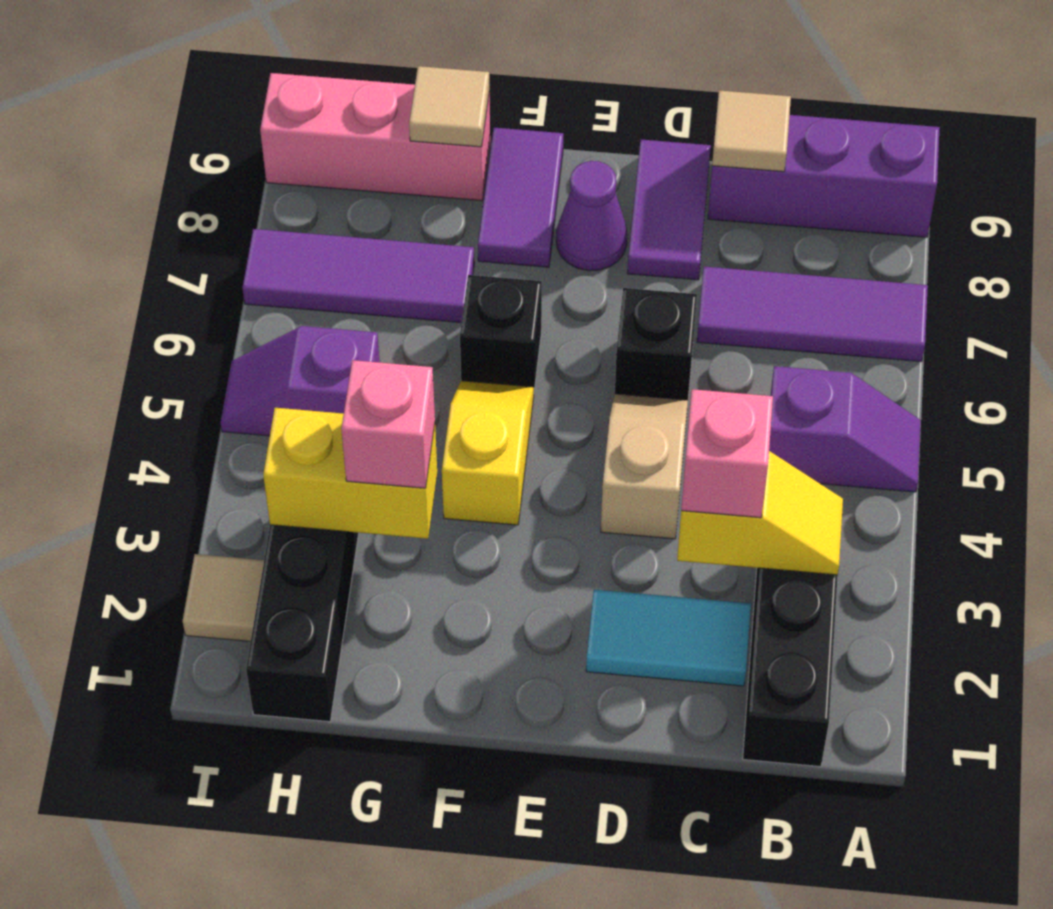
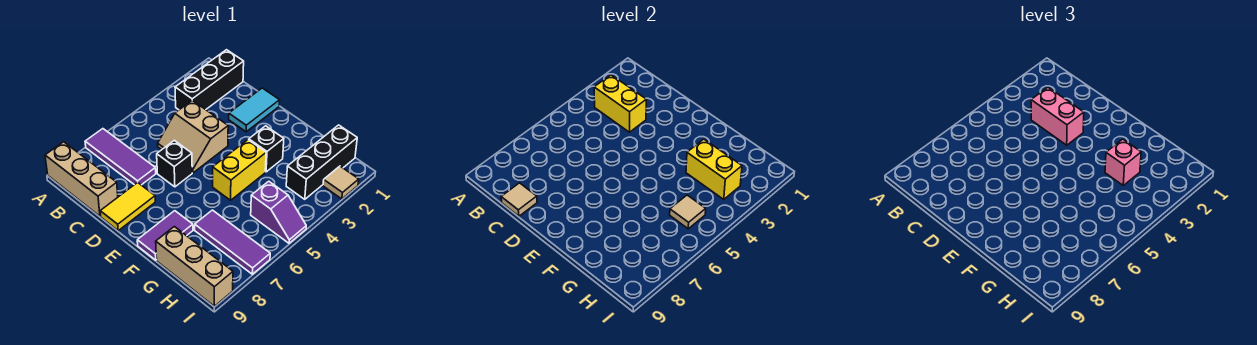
purple 1x2 slope [769,366,921,492] -> none
purple 1x3 brick [708,115,940,237] -> tan 1x3 brick [45,142,118,216]
yellow 1x2 slope [677,451,843,575] -> yellow 1x2 brick [594,75,646,132]
cyan 1x2 tile [586,590,751,686] -> cyan 1x2 tile turned to [229,88,280,132]
pink 1x1 brick [681,389,773,518] -> pink 1x2 brick [1031,87,1084,145]
tan 1x2 slope [601,394,688,539] -> tan 2x2 slope [158,100,228,173]
purple 1x2 tile [628,140,711,280] -> yellow 1x2 tile [100,182,155,231]
purple 1x1 cone [556,161,627,271] -> none
yellow 1x2 slope [442,381,534,525] -> yellow 1x2 brick [213,140,266,200]
black 1x1 brick [460,275,542,390] -> black 1x1 brick moved to [249,126,284,172]
pink 1x3 brick [260,73,490,201] -> tan 1x3 brick [156,227,233,306]
tan 1x1 tile [409,66,489,147] -> tan 1x1 tile moved to [670,195,706,229]

